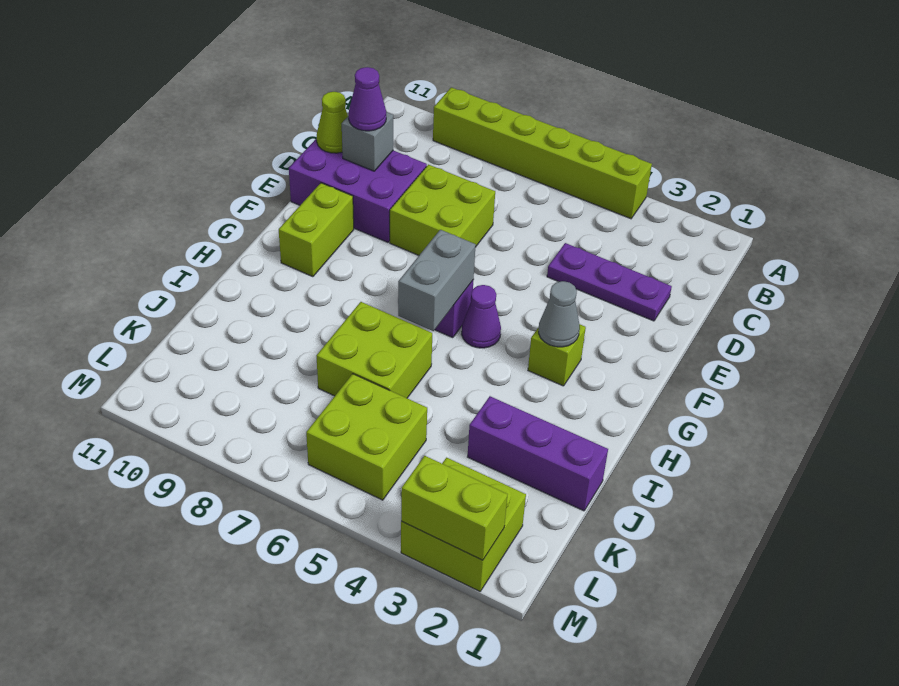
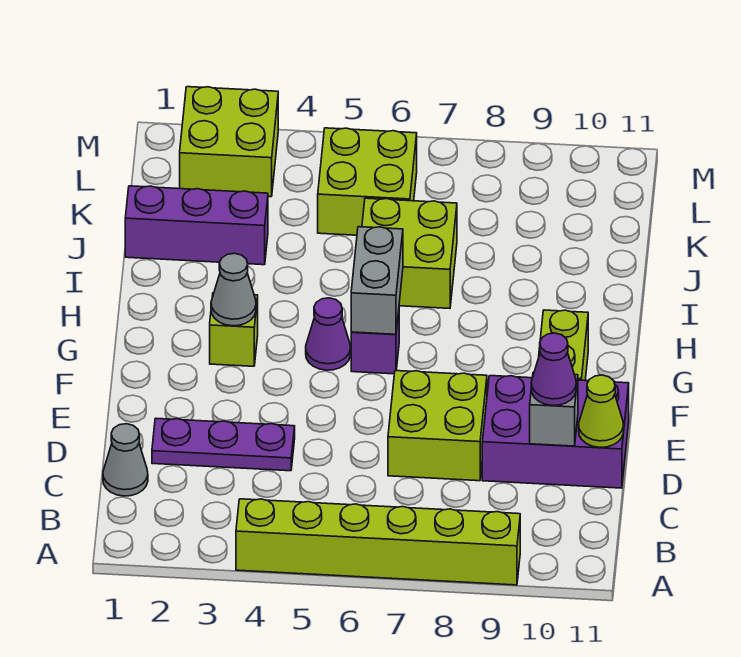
none -> grey 1x1 cone [103,424,148,496]
lime 1x2 brick [401,456,507,560] -> none

